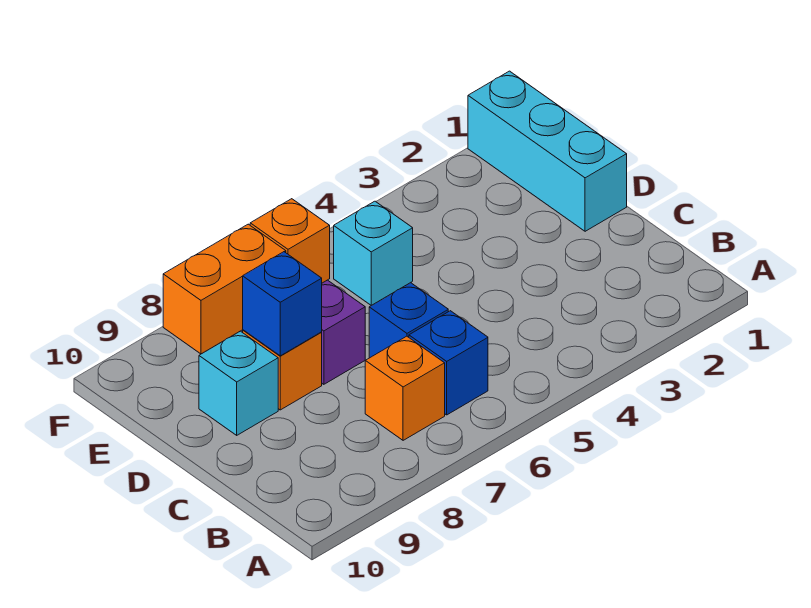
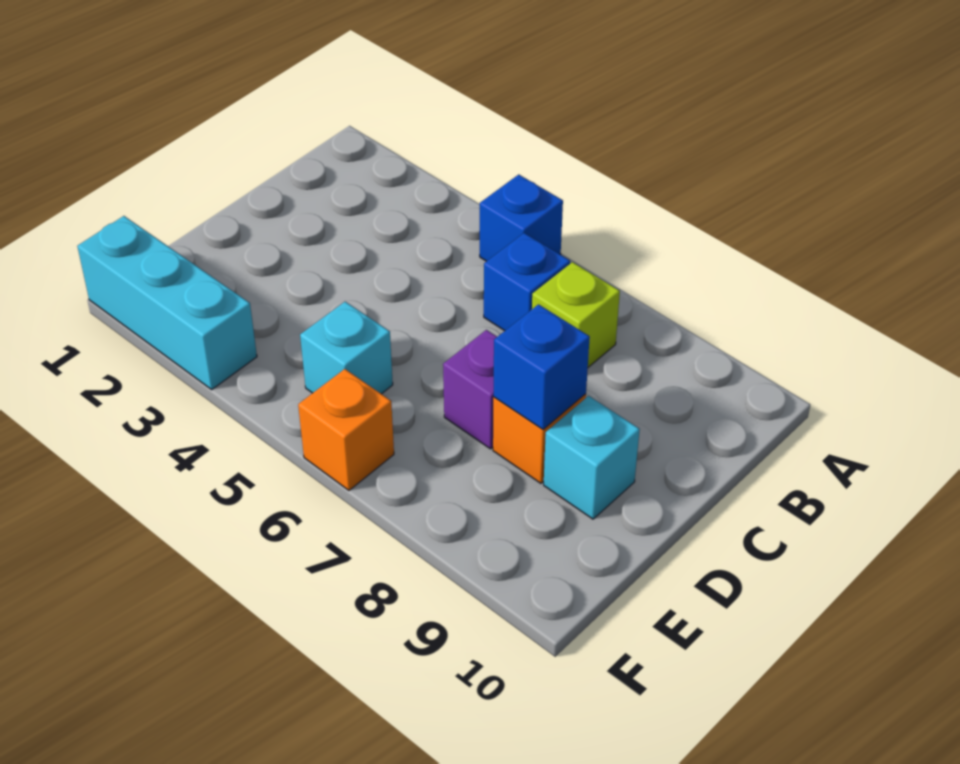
orange 1x1 brick [365,336,445,440] -> lime 1x1 brick [532,262,620,367]
blue 1x1 brick [369,283,448,358] -> blue 1x1 brick moved to [480,175,563,261]
cyan 1x3 brick [468,71,627,231] -> cyan 1x3 brick turned to [77,216,257,389]
orange 1x2 brick [163,224,286,354] -> none

